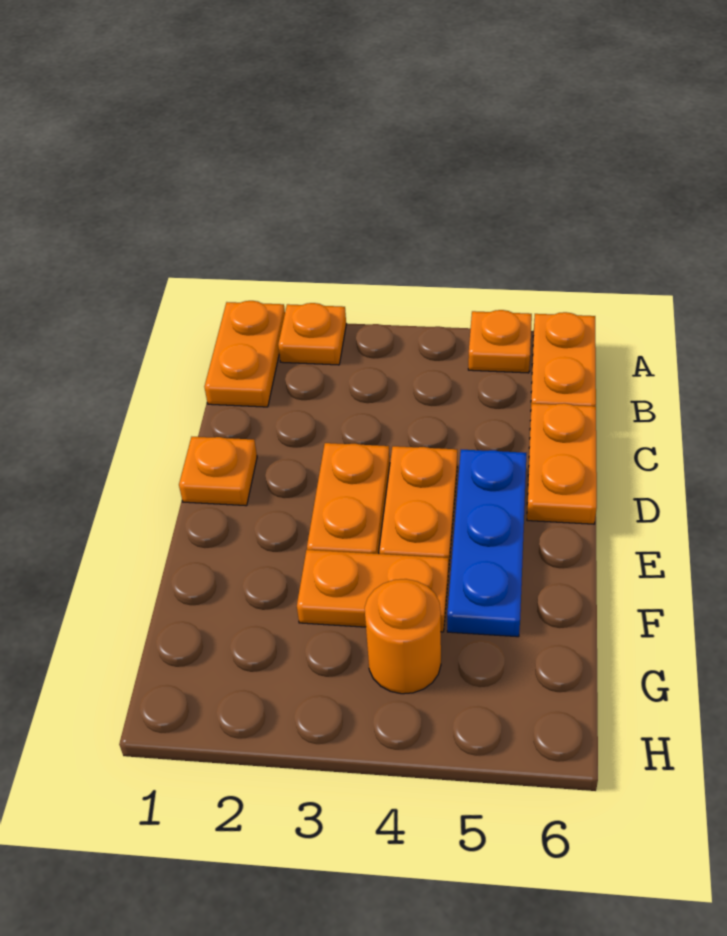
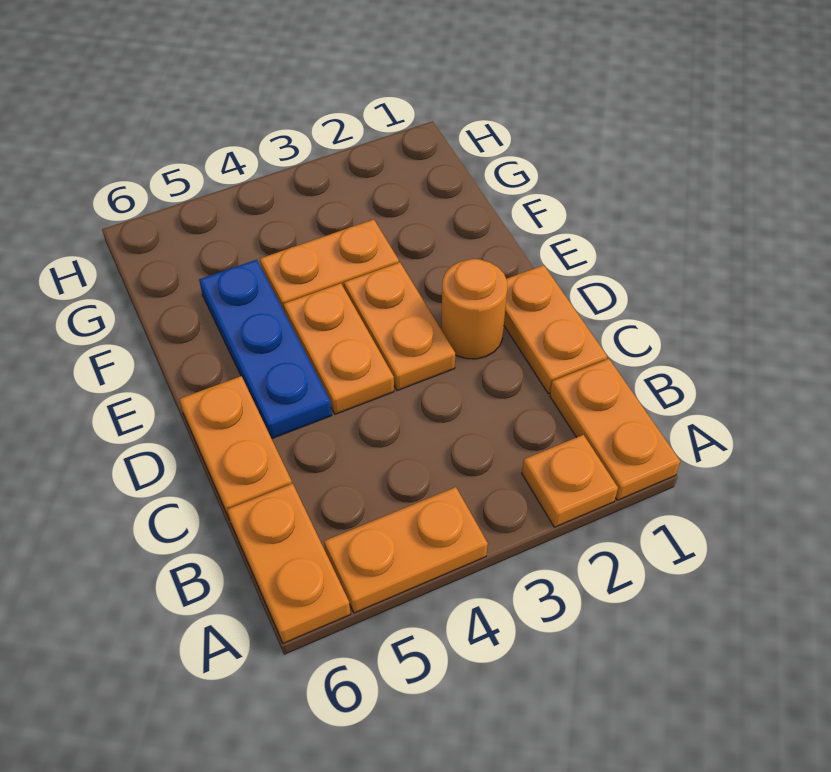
orange 1x1 plate [468,310,532,373] -> orange 1x2 plate [324,487,488,613]
orange 1x1 plate [179,437,257,506] -> orange 1x2 plate [504,265,607,394]
orange 1x1 round brick [365,579,441,694] -> orange 1x1 round brick moved to [441,259,507,359]

